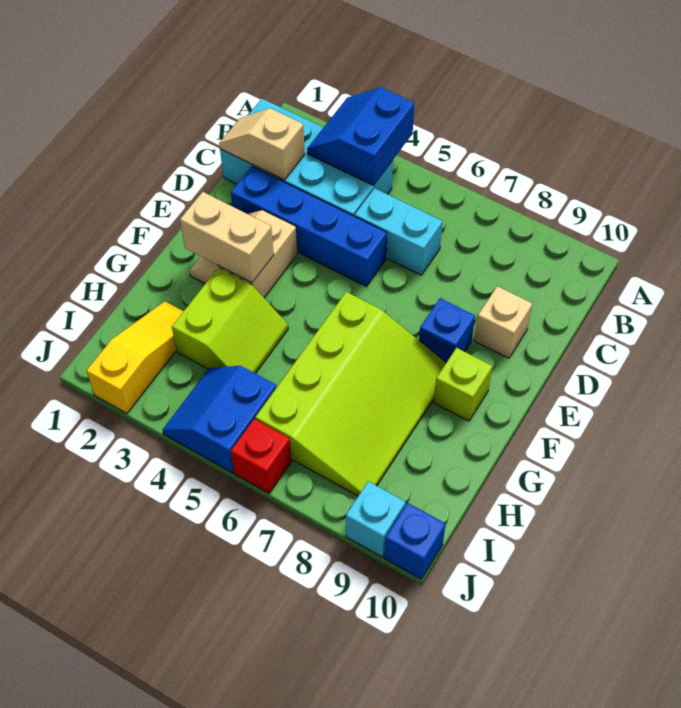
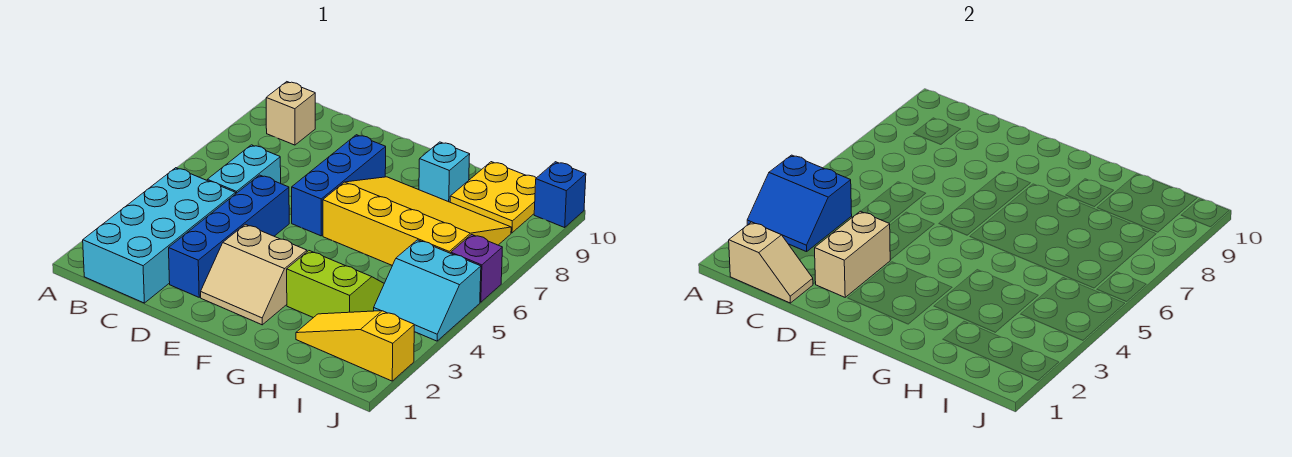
tan 1x2 slope [219,108,305,180] -> tan 1x2 slope turned to [729,222,813,303]
tan 1x1 brick [474,286,533,358] -> tan 1x1 brick moved to [266,82,315,145]
blue 1x1 brick [419,298,475,363] -> blue 1x3 brick [292,135,386,236]
tan 1x2 brick [180,192,274,283] -> tan 1x2 brick moved to [815,211,890,297]
lime 3x4 slope [255,292,446,496] -> yellow 3x4 slope [323,177,511,266]
lime 1x1 brick [434,348,492,421] -> none
none -> yellow 2x2 plate [450,162,536,233]
blue 2x2 slope [162,366,277,473] -> cyan 2x2 slope [374,240,481,341]
red 1x1 brick [231,419,292,493] -> purple 1x1 brick [451,235,502,302]
cyan 1x1 brick [346,481,406,557] -> cyan 1x1 brick moved to [419,142,470,202]

